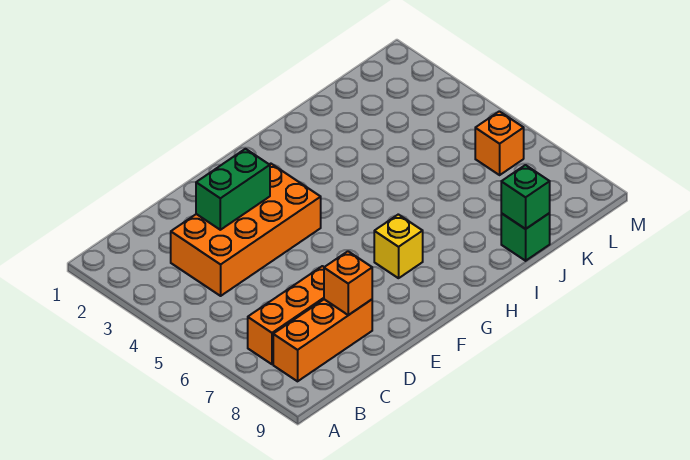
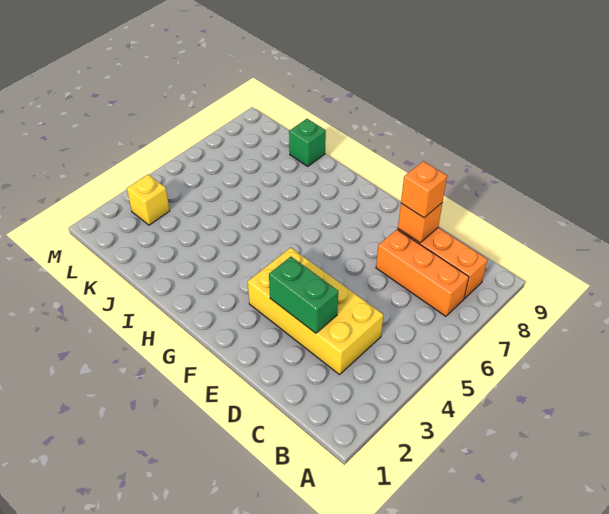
orange 2x4 brick [171,164,321,296] -> yellow 2x4 brick [248,247,383,375]
yellow 1x1 brick [374,214,423,278] -> yellow 1x1 brick moved to [127,175,170,225]
green 1x1 brick [501,165,550,229] -> none
orange 1x1 brick [475,111,524,175] -> orange 1x1 brick moved to [401,161,447,218]

